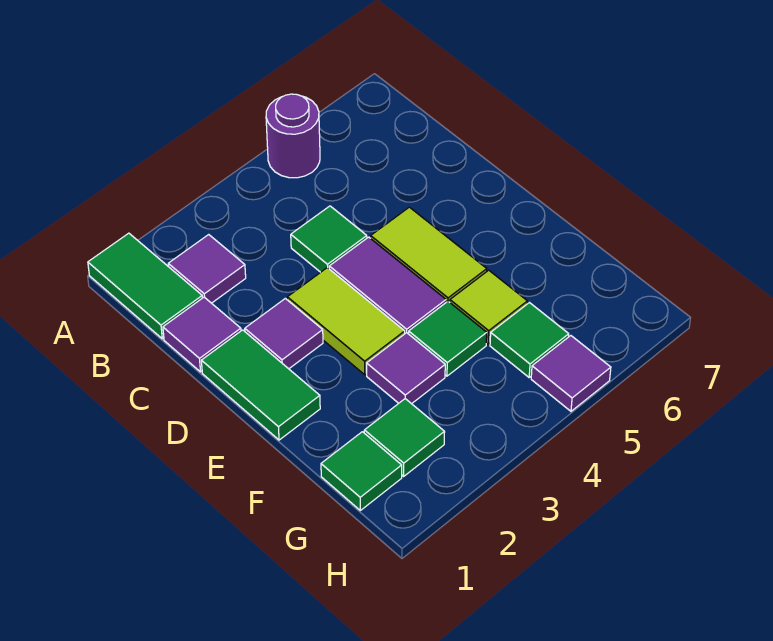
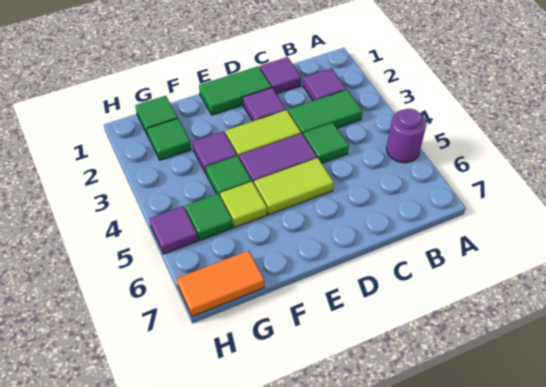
green 1x2 tile [88,233,202,339] -> green 1x2 tile moved to [288,90,362,134]
none -> orange 1x2 tile [177,251,264,317]

